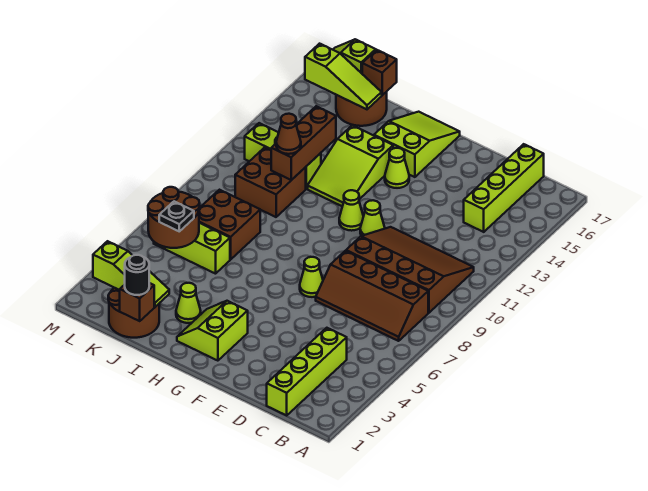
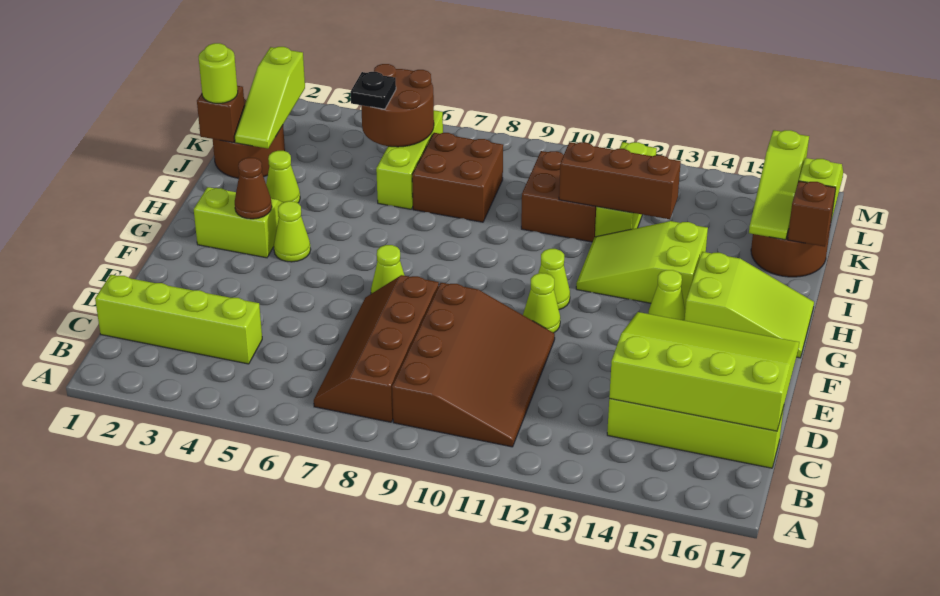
none -> lime 3x4 slope [609,312,799,431]
none -> lime 1x1 cone [274,201,311,262]
black 1x1 round brick [125,255,149,295] -> lime 1x1 round brick [198,43,238,103]
brown 1x1 cone [276,114,301,154] -> brown 1x1 cone moved to [235,157,272,219]

